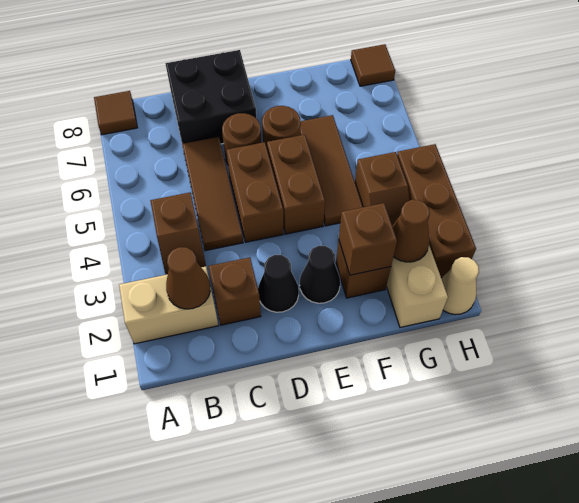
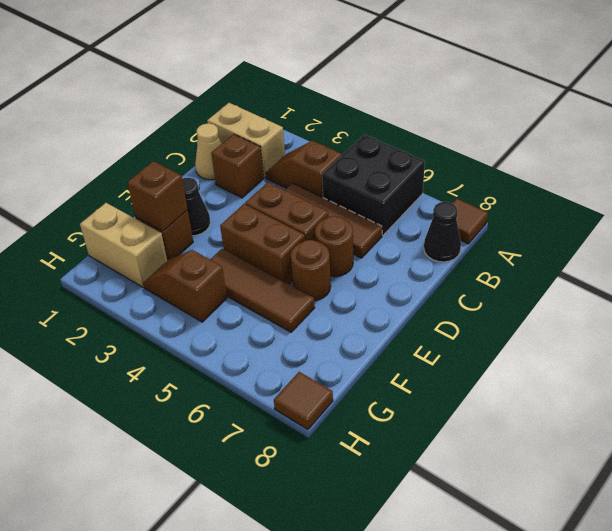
tan 1x2 brick [119,267,218,344] -> tan 1x2 brick turned to [207,103,285,178]
brown 1x1 cone [166,247,210,309] -> none
black 2x2 brick [165,50,256,144] -> black 2x2 brick moved to [322,135,425,235]
black 1x1 cone [258,255,299,312] -> black 1x1 cone moved to [424,202,461,262]
brown 1x1 cone [392,200,430,262] -> none
tan 1x1 cone [441,257,479,315] -> tan 1x1 cone moved to [195,123,221,180]
brown 1x3 brick [397,144,476,278] -> none

